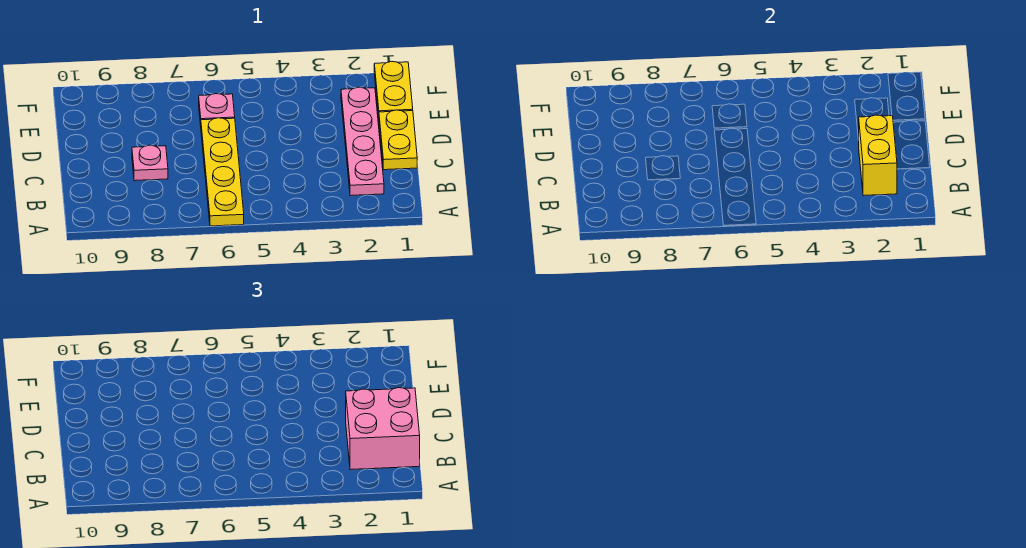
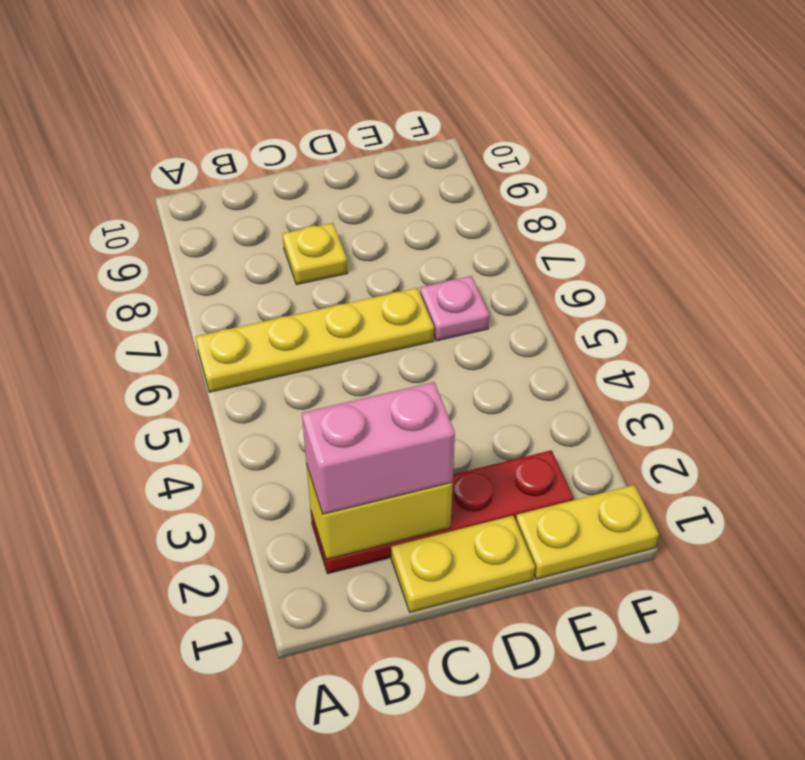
pink 2x2 brick [346,388,420,470] -> pink 1x2 brick [302,382,455,514]
pink 1x4 plate [341,87,384,196] -> red 1x4 plate [311,450,573,574]
pink 1x1 plate [132,145,168,181] -> yellow 1x1 plate [283,223,347,285]

